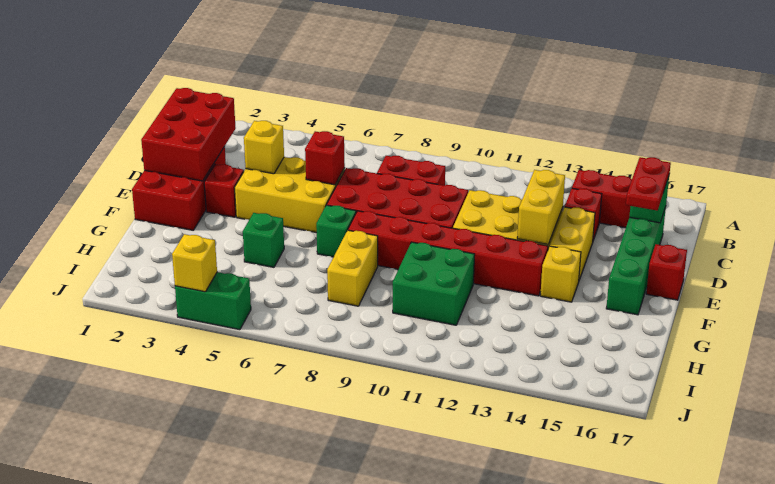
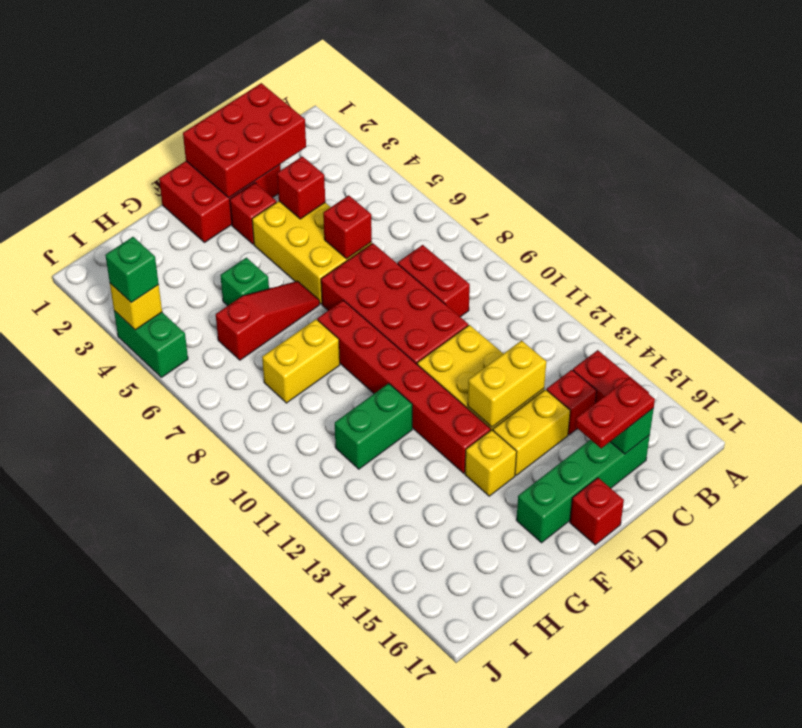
yellow 1x1 brick [244,121,284,174] -> red 1x1 brick [277,156,325,219]
none -> red 1x3 slope [216,281,320,360]
green 1x1 brick [316,205,356,257] -> green 1x1 brick moved to [105,237,159,303]
green 2x2 brick [393,242,475,325] -> green 1x2 brick [335,383,412,469]

